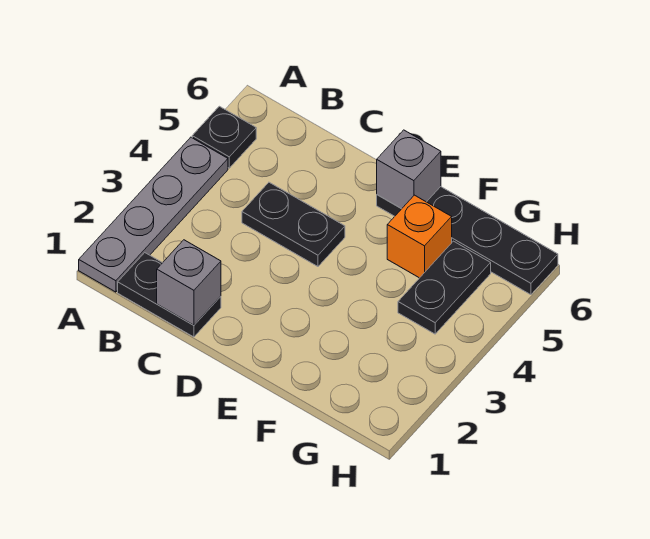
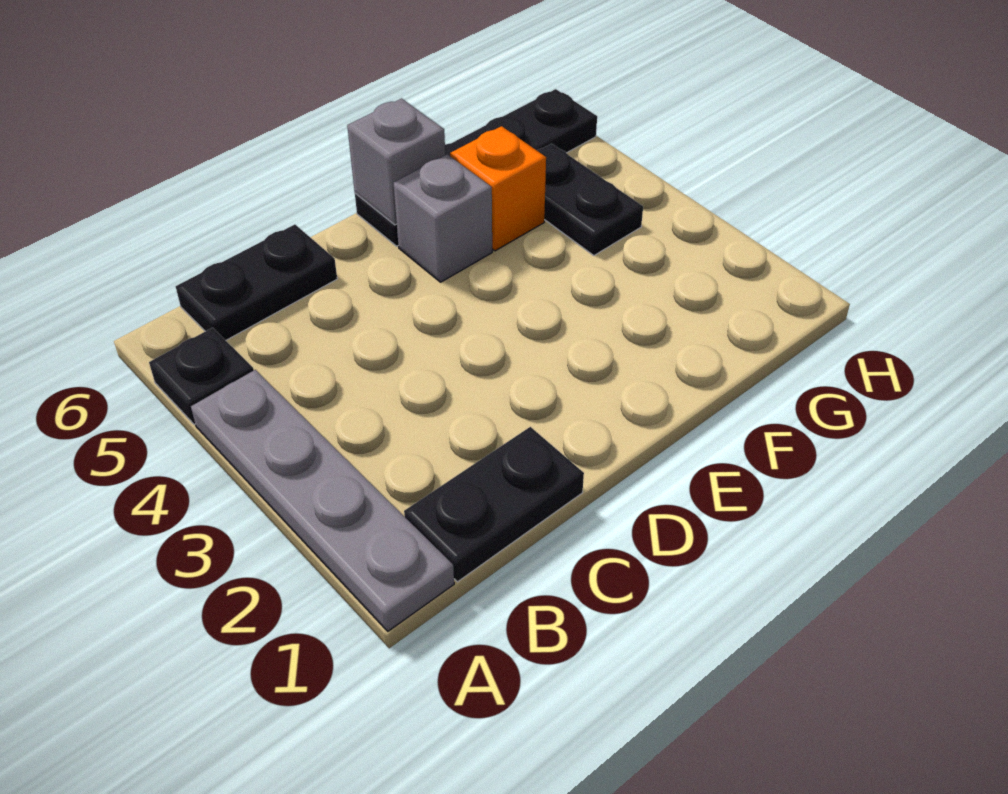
grey 1x1 brick [157,240,221,325] -> grey 1x1 brick moved to [394,154,492,282]
black 1x2 plate [242,182,345,267] -> black 1x2 plate moved to [176,225,337,340]

